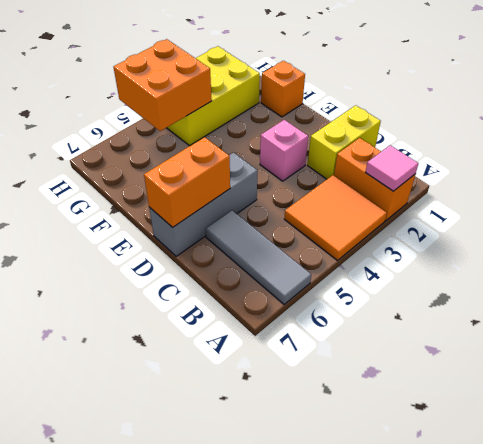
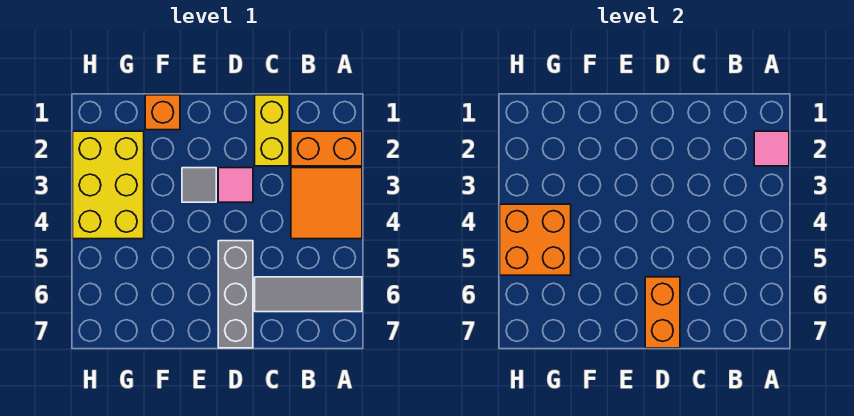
pink 1x1 brick [260,120,308,181] -> pink 1x1 tile [218,168,253,202]
none -> grey 1x1 tile [182,168,216,202]

